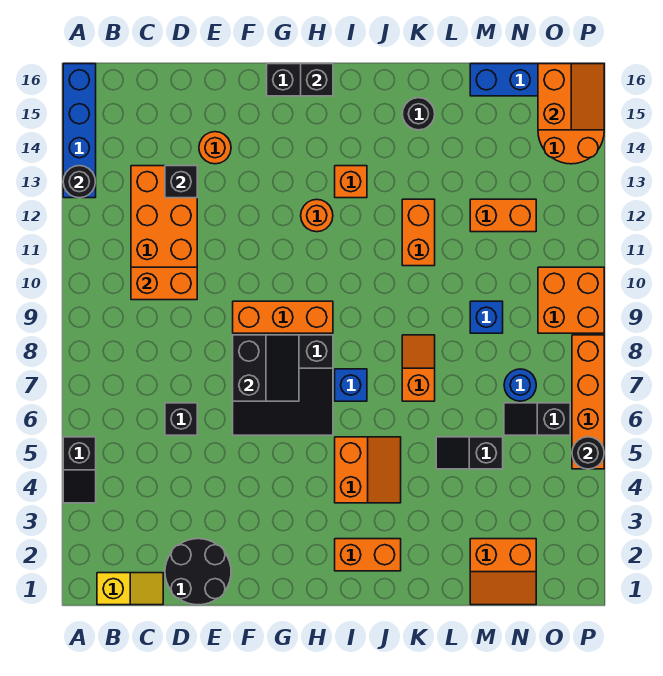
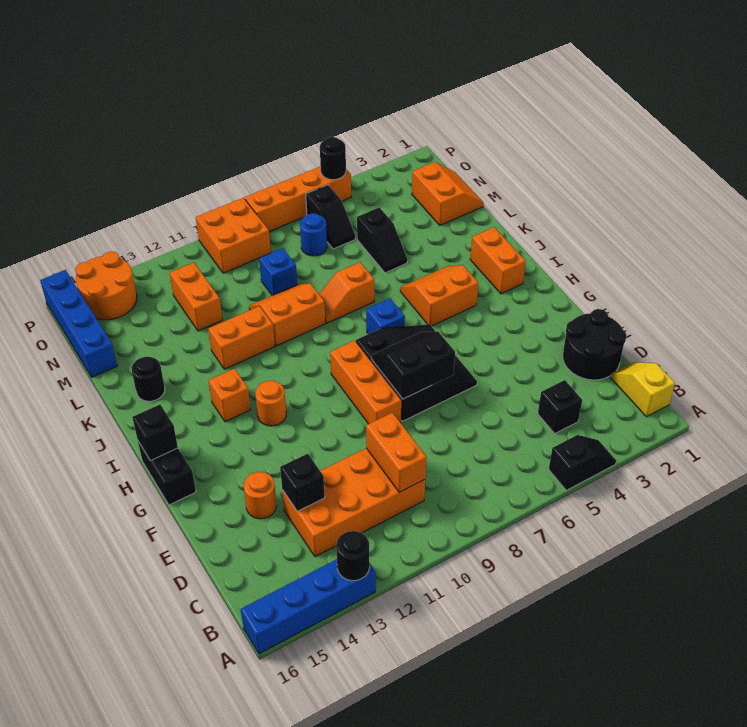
black 1x1 brick [165,403,197,435] -> black 1x1 brick moved to [538,380,582,433]
orange 2x2 slope [538,64,604,130] -> orange 2x2 slope moved to [249,283,325,346]

